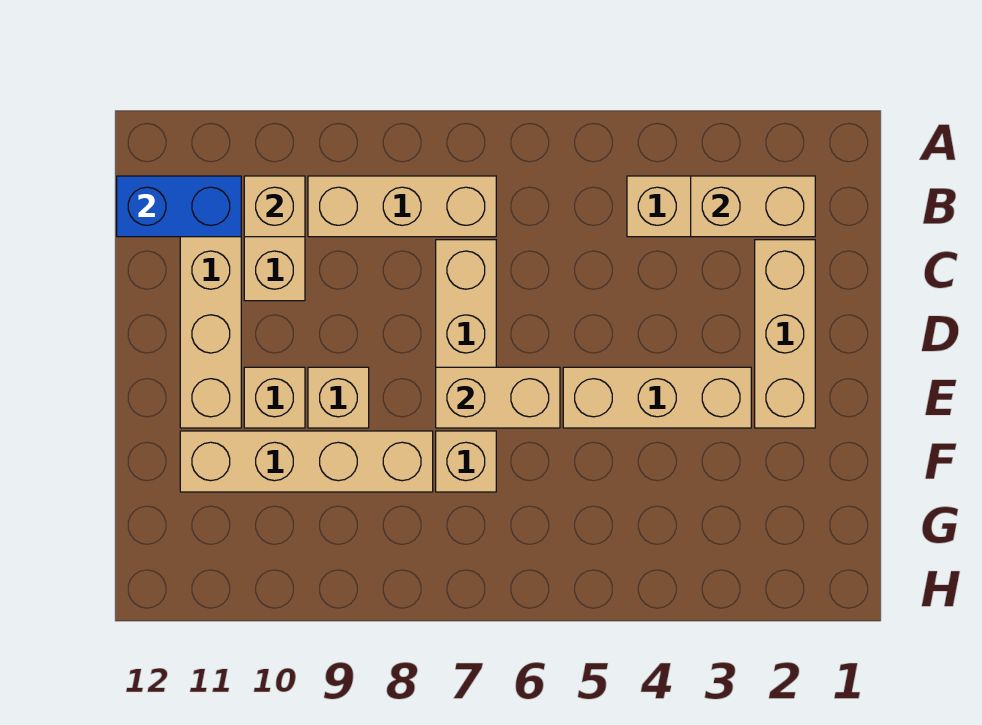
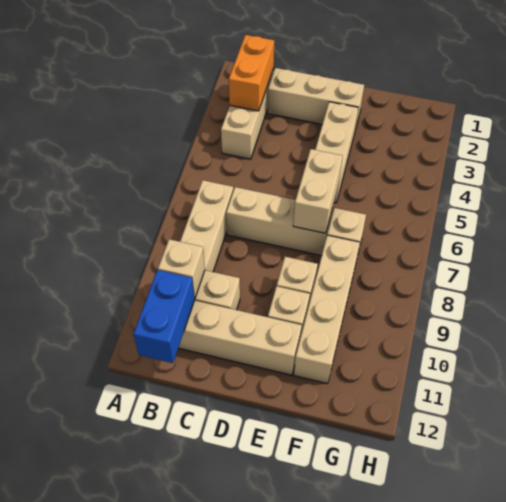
tan 1x2 brick [691,176,815,237] -> orange 1x2 brick [229,35,274,111]

